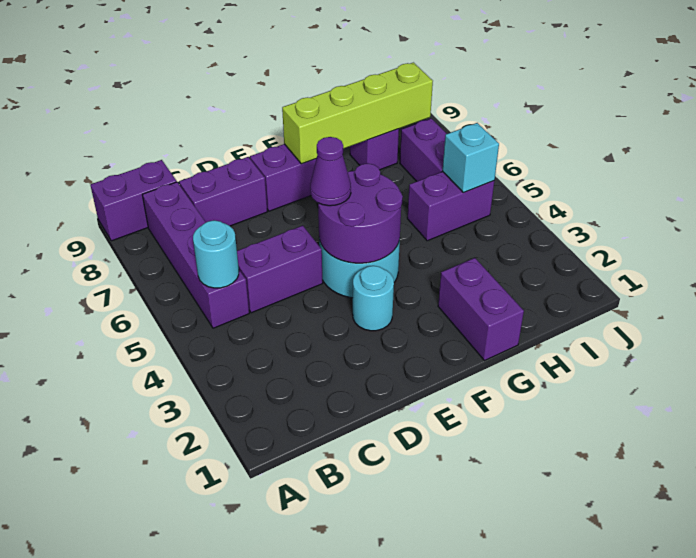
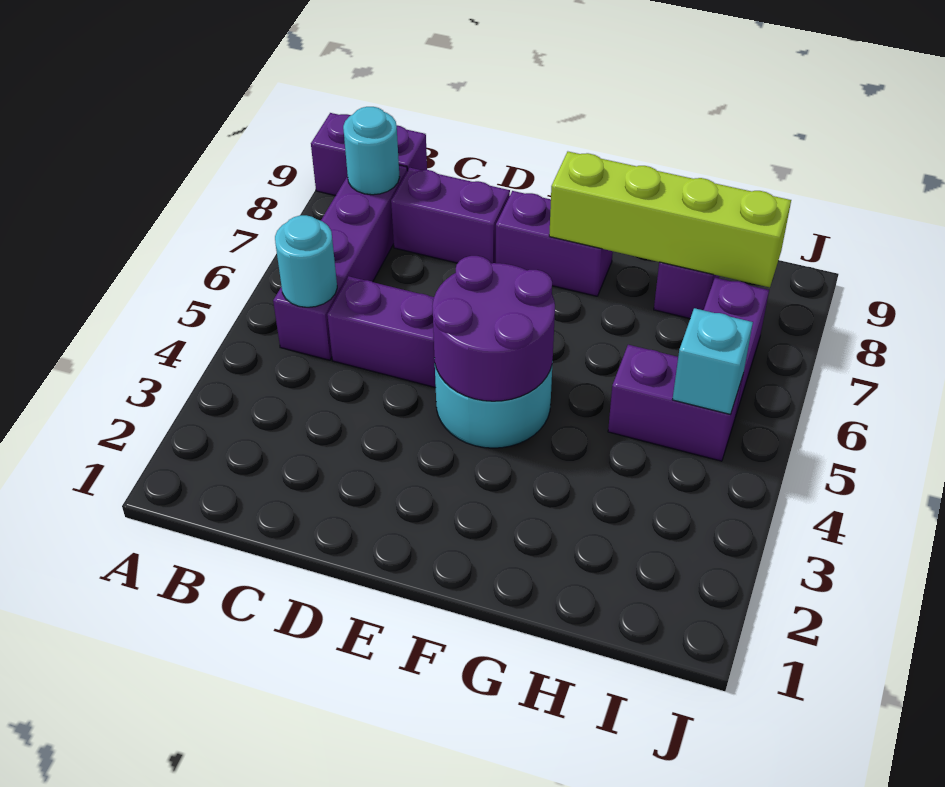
cyan 1x1 round brick [353,266,394,331] -> cyan 1x1 round brick moved to [343,107,400,195]
purple 1x1 cone [310,137,351,206] -> none
purple 1x2 brick [438,258,524,360] -> none

